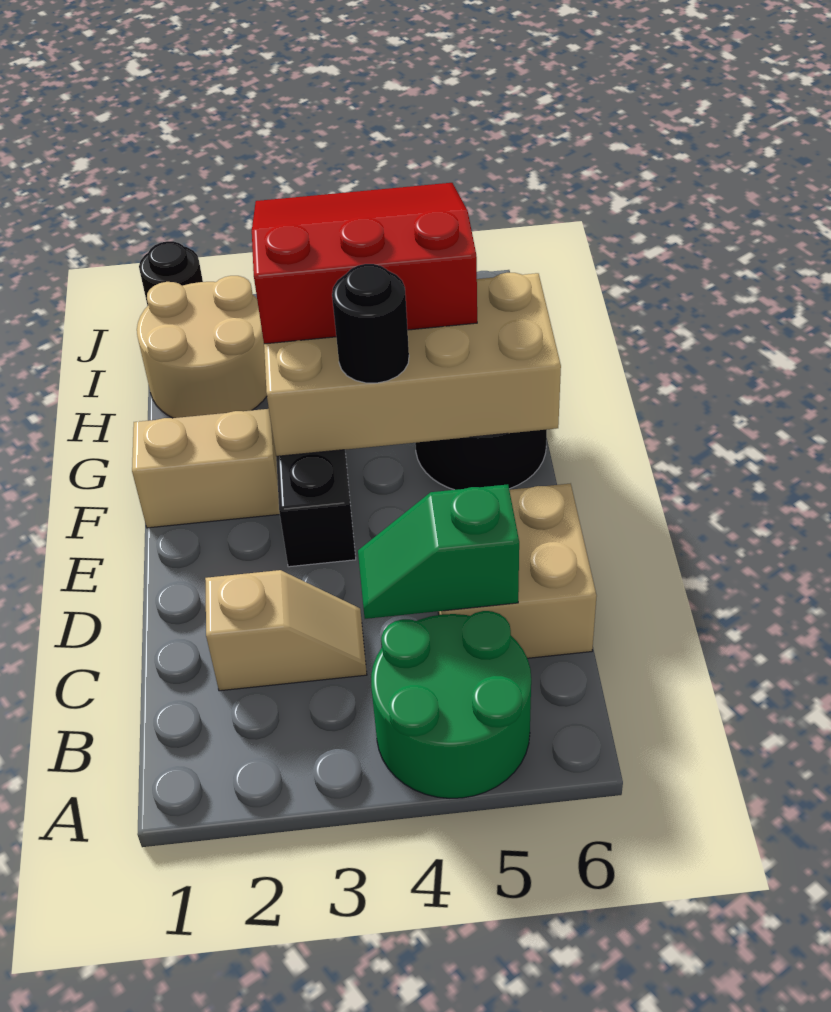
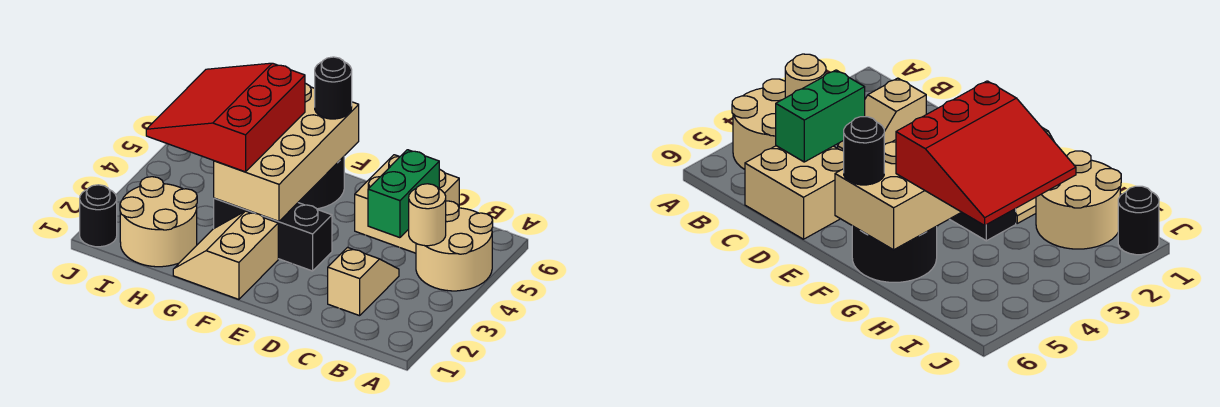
green 2x2 round brick [371,611,531,798] -> tan 2x2 round brick [416,201,493,291]
none -> tan 1x1 round brick [409,184,446,246]
green 1x2 slope [358,484,519,619] -> green 1x2 brick [368,150,439,238]
black 1x1 round brick [332,264,409,383] -> black 1x1 round brick moved to [315,57,352,119]

